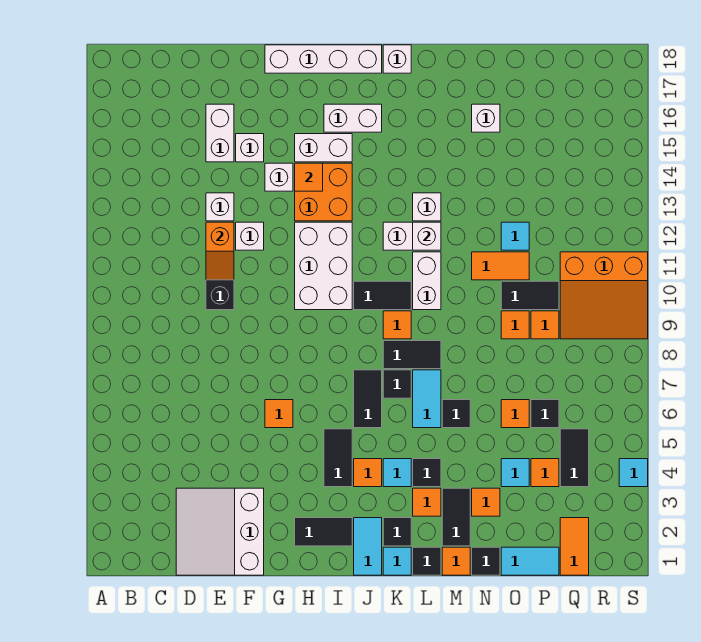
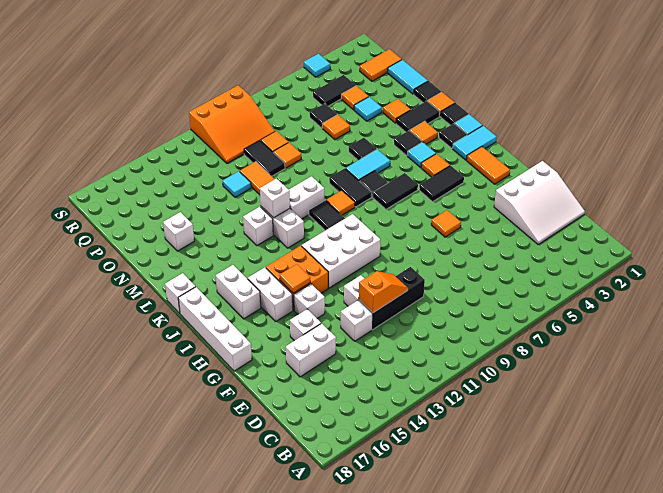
black 1x2 tile [295,518,352,546] -> orange 1x2 tile [467,147,510,184]
orange 3x3 slope [560,252,648,339] -> orange 3x3 slope turned to [189,85,275,163]

